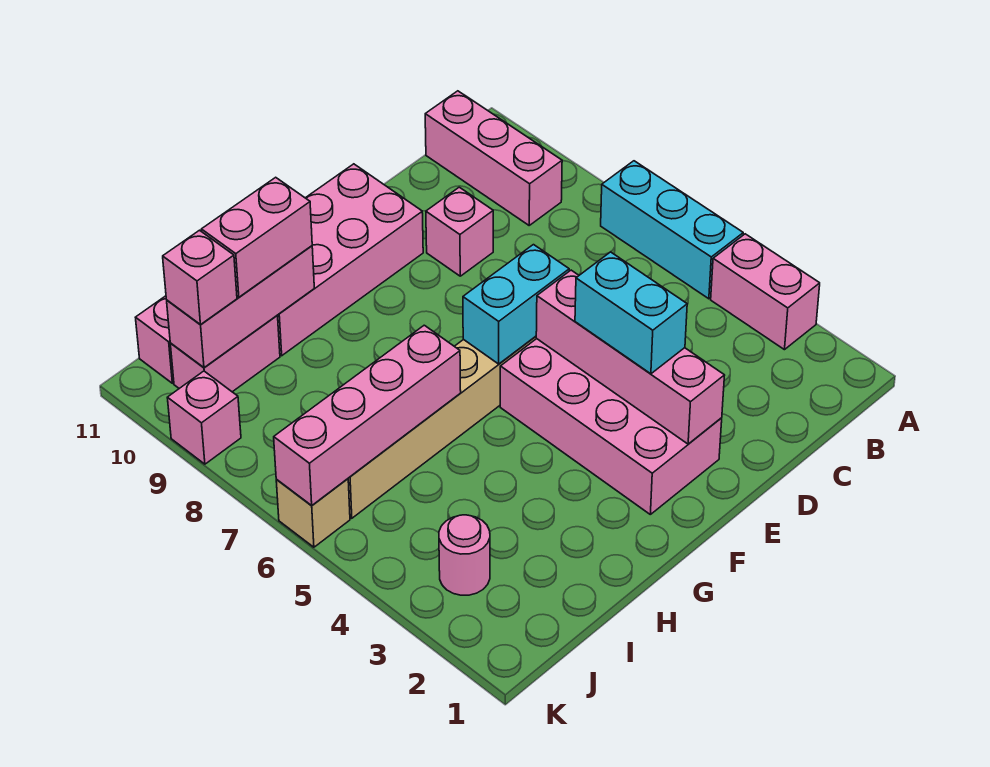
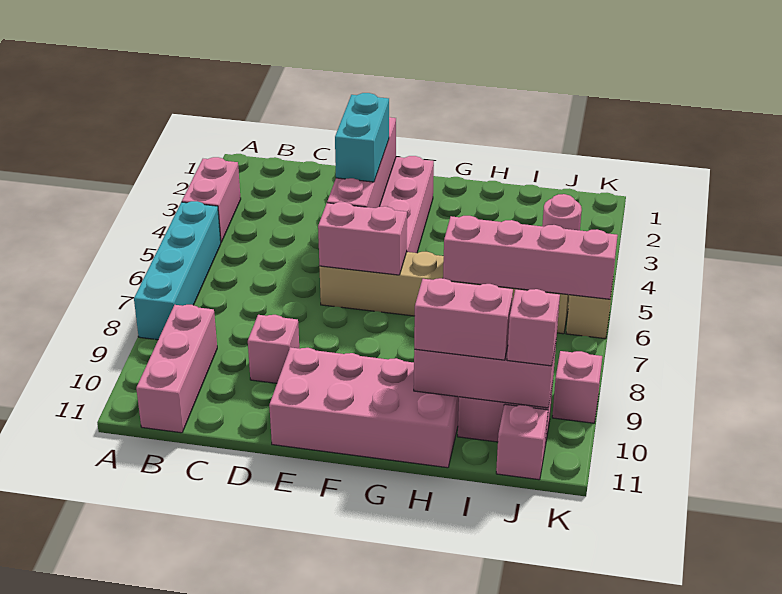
cyan 1x3 brick [601,161,743,299] -> cyan 1x4 brick [134,201,221,340]
cyan 1x2 brick [463,245,569,364] -> pink 1x2 brick [318,202,407,275]

